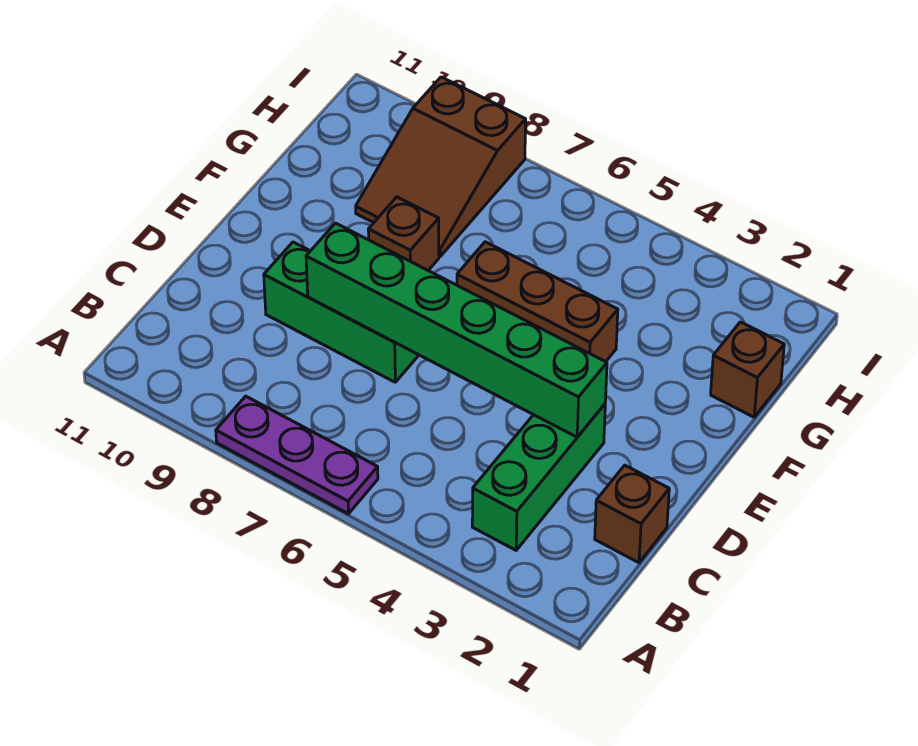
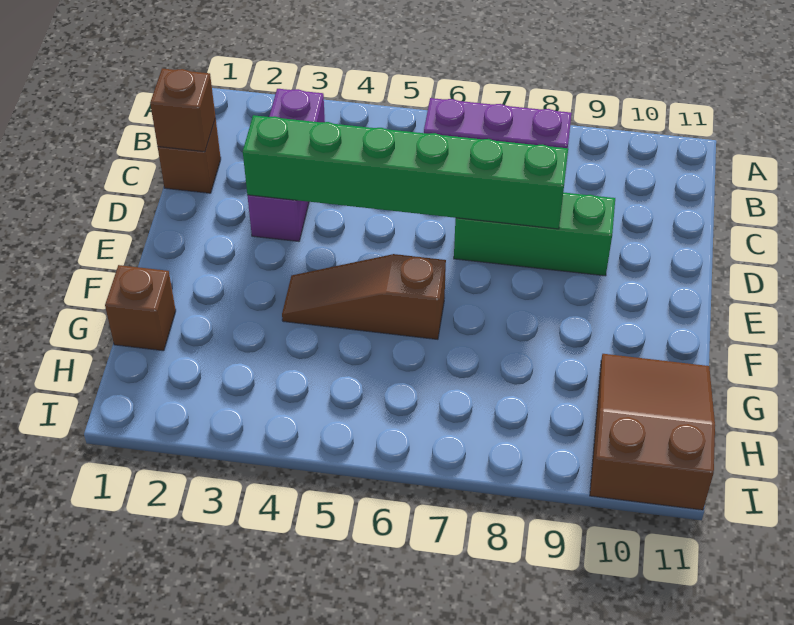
green 1x3 brick [472,404,605,550] -> purple 1x3 brick [247,89,325,241]
brown 1x3 brick [457,242,618,362] -> brown 1x3 slope [282,254,446,339]
brown 1x1 brick [368,197,439,270] -> brown 1x1 brick moved to [150,68,216,152]
brown 2x3 slope [356,77,526,256] -> brown 2x3 slope moved to [590,354,715,510]

